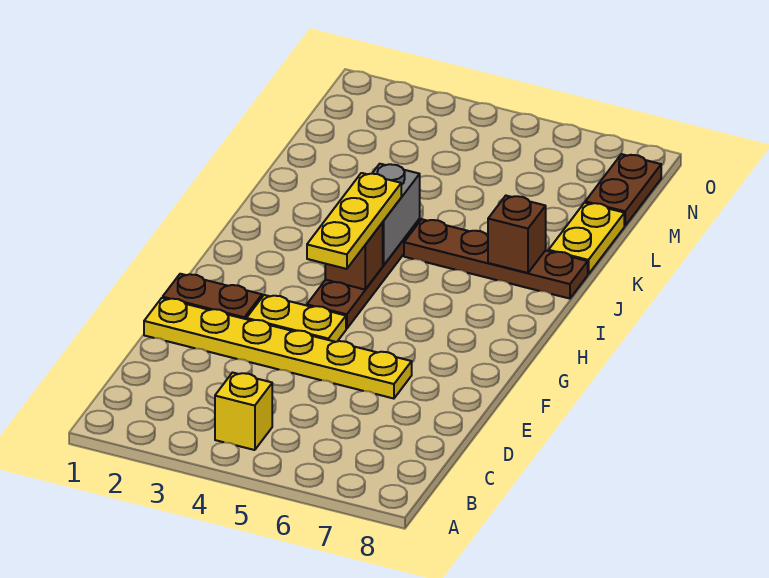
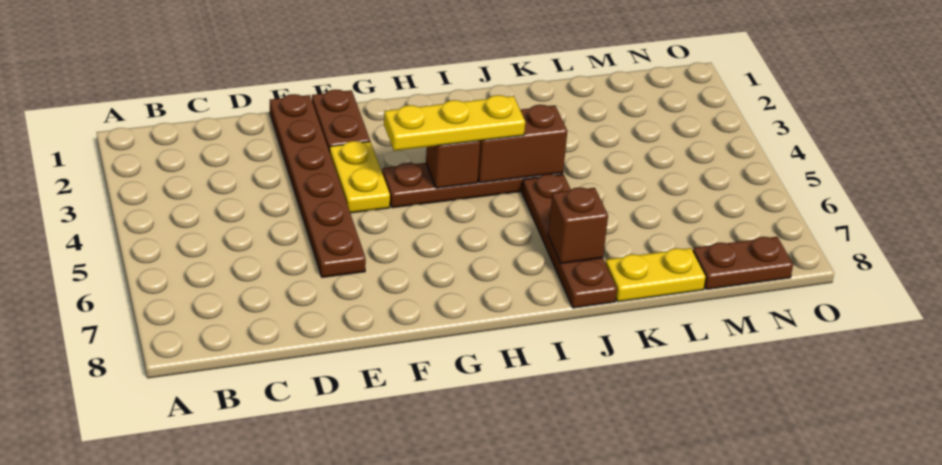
yellow 1x1 brick [215,373,272,450] -> none
yellow 1x6 plate [144,298,412,399] -> brown 1x6 plate [270,94,366,277]
grey 1x2 brick [372,164,420,265] -> brown 1x2 brick [478,105,567,183]

